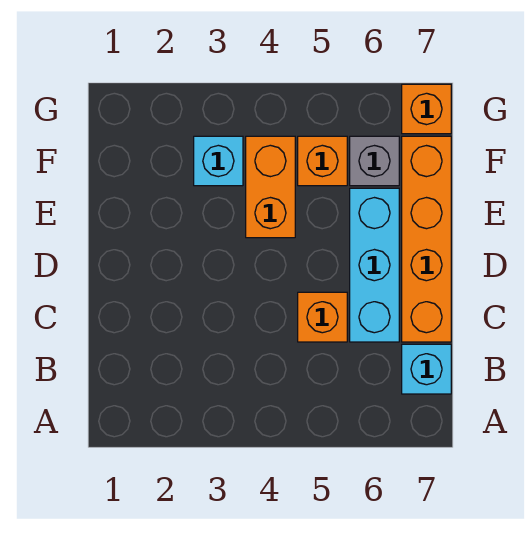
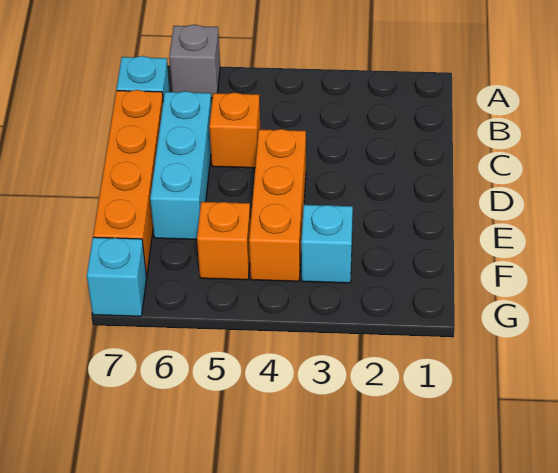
orange 1x2 brick [246,136,295,238] -> orange 1x3 brick [249,129,306,281]
grey 1x1 brick [350,136,399,186] -> grey 1x1 brick moved to [169,25,220,98]
orange 1x1 brick [402,84,451,134] -> cyan 1x1 brick [87,237,147,316]

